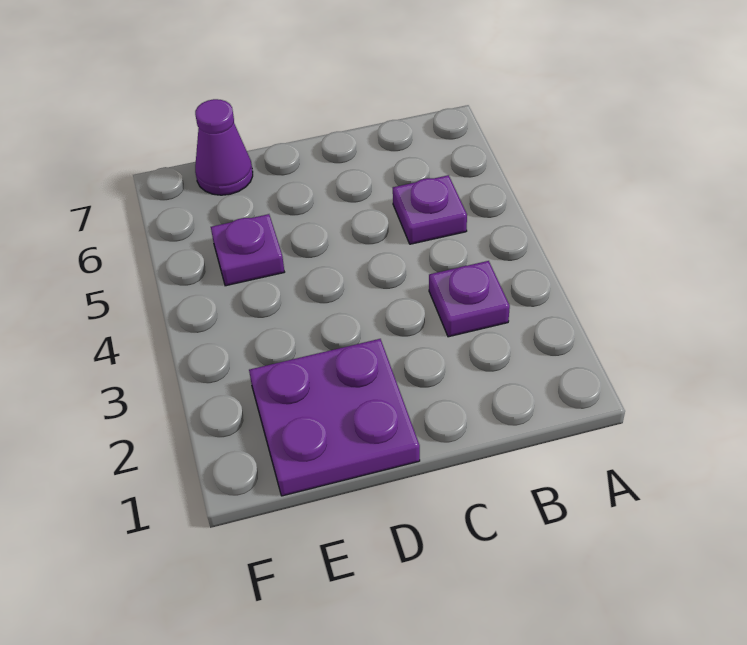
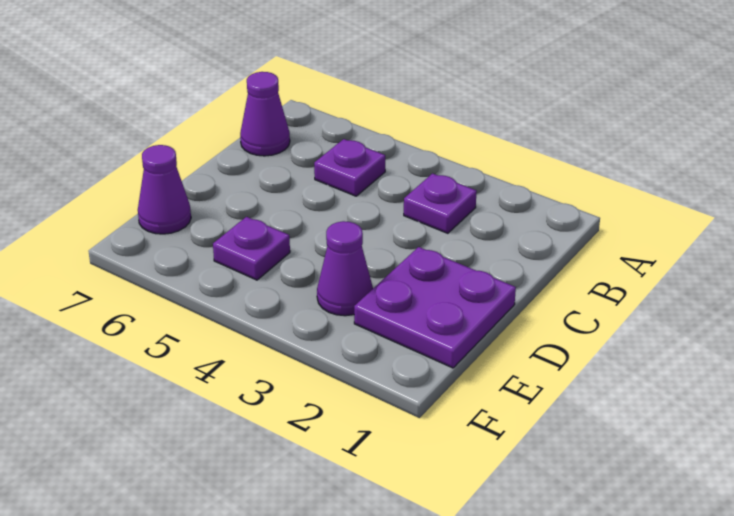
none -> purple 1x1 cone [240,72,290,156]
none -> purple 1x1 cone [317,221,373,316]

